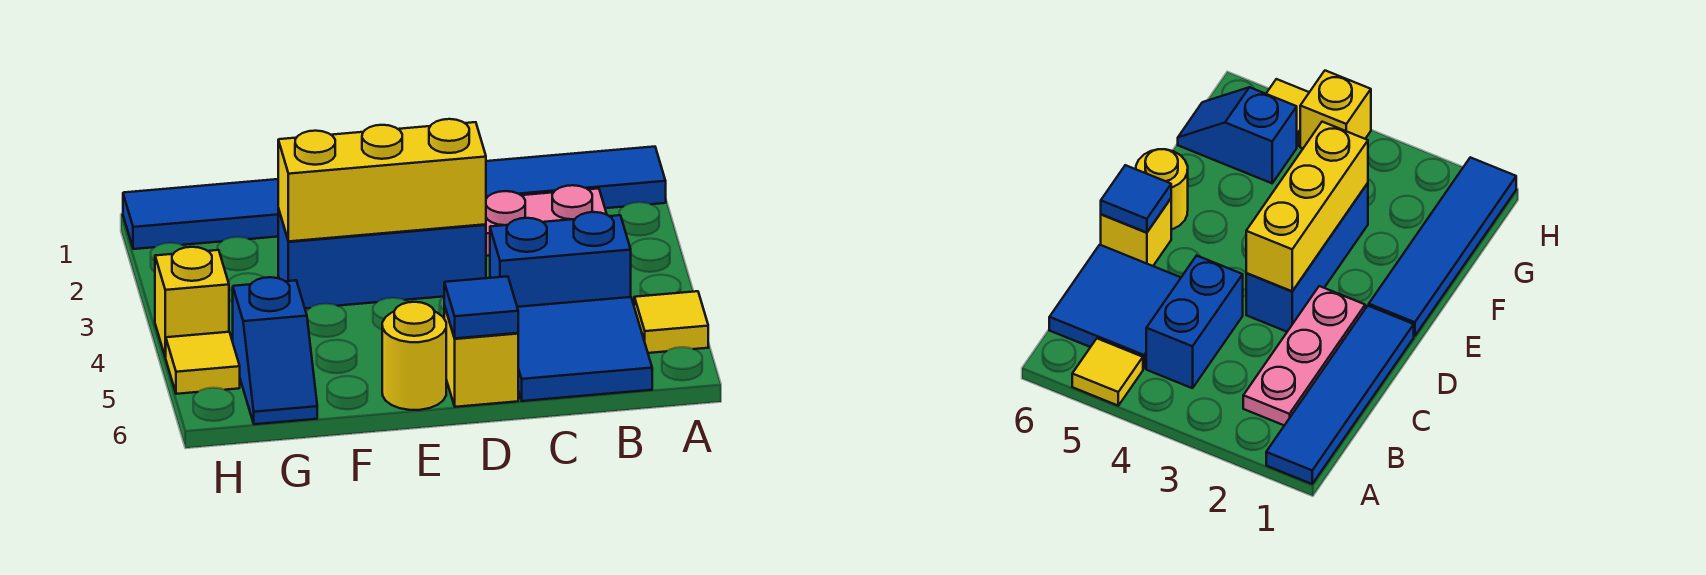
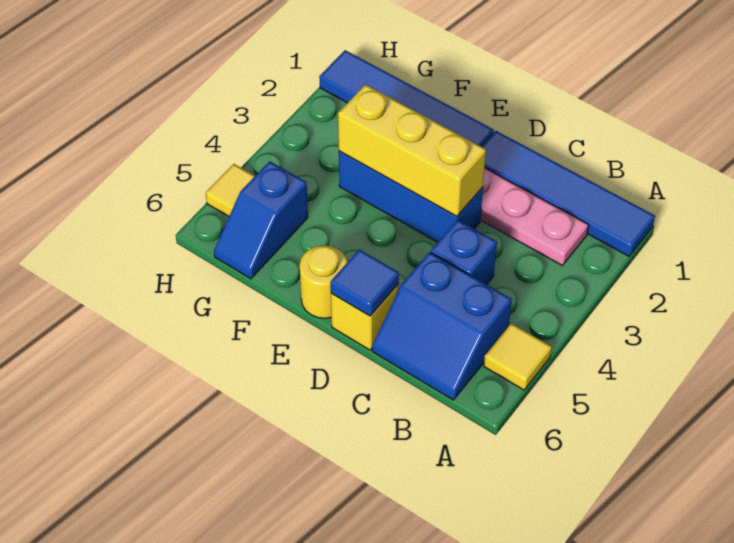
blue 1x2 brick [490,212,631,307] -> blue 1x1 brick [431,220,497,285]
blue 2x2 tile [517,297,652,401] -> blue 2x2 slope [372,252,512,400]
yellow 1x1 brick [155,247,229,357] -> none

